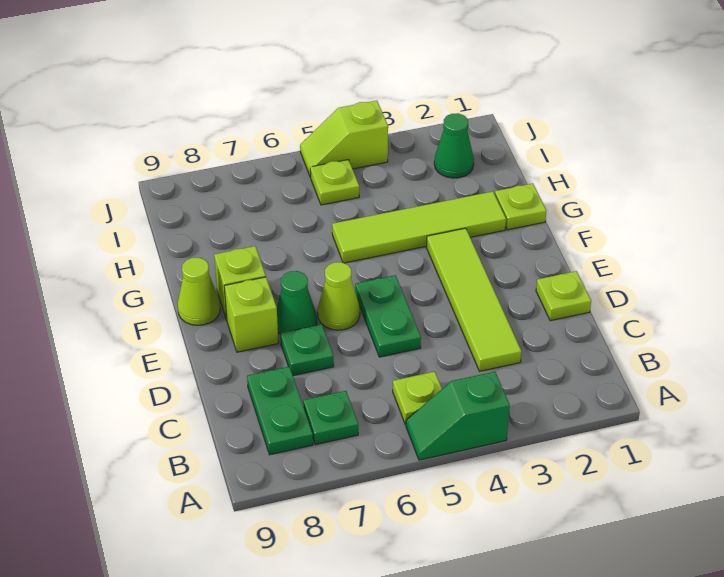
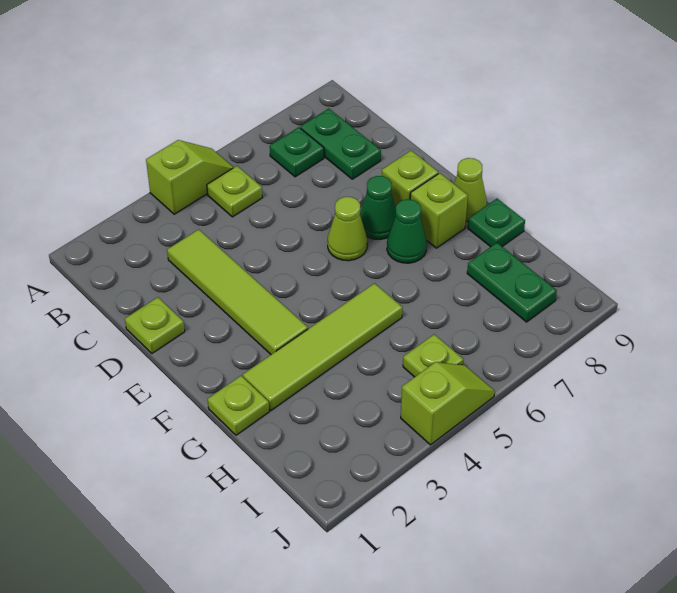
green 1x2 slope [406,372,510,460] -> lime 1x2 slope [146,140,234,214]
green 1x2 plate [355,275,421,357] -> green 1x2 plate moved to [467,243,557,322]
green 1x1 plate [281,324,334,376] -> green 1x1 plate moved to [468,199,525,247]
green 1x1 cone [434,113,474,178] -> green 1x1 cone moved to [387,199,427,263]

